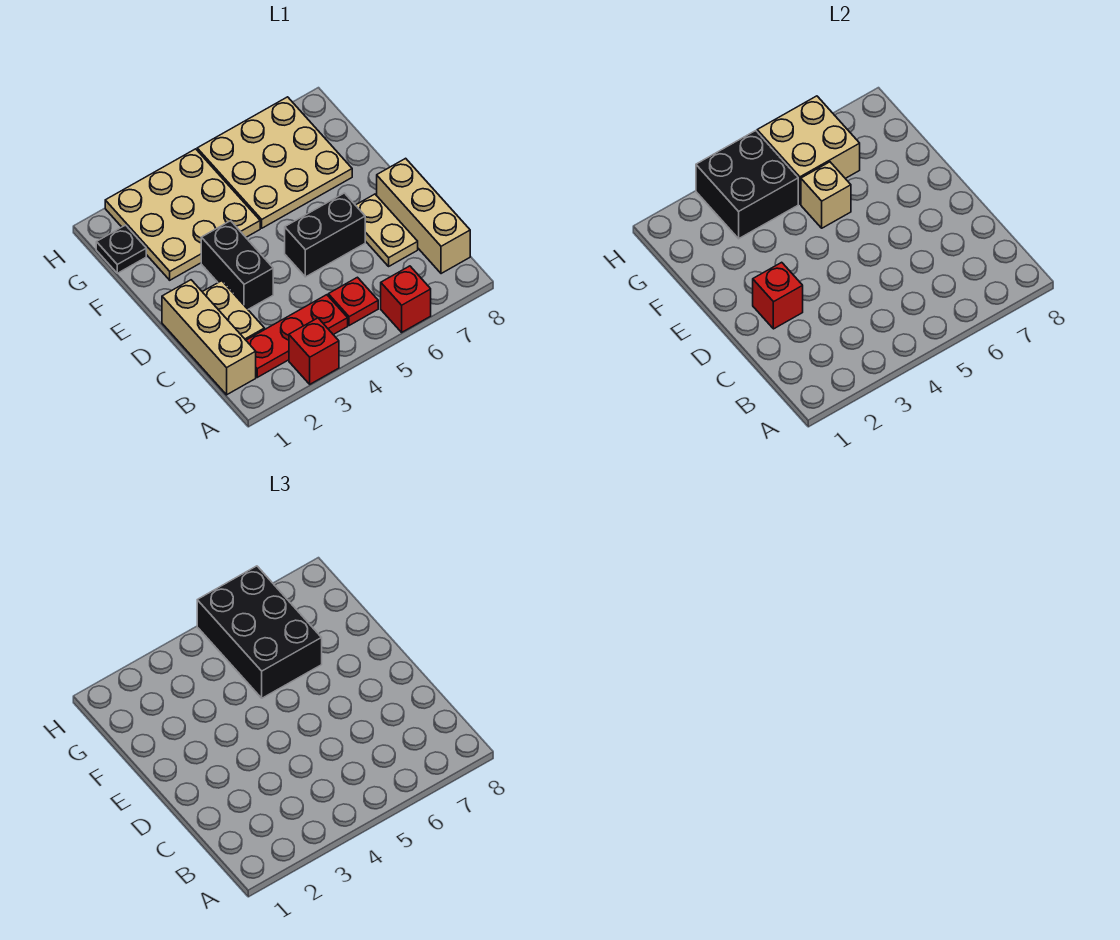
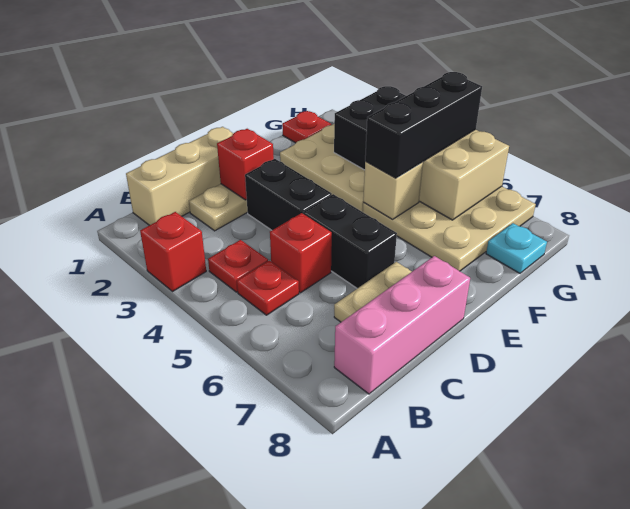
red 1x1 brick [381,266,431,332] -> red 1x1 brick moved to [270,213,332,293]
red 1x3 plate [246,295,348,377] -> red 1x1 plate [208,240,268,292]
tan 1x3 brick [377,158,470,274] -> pink 1x3 brick [334,256,470,394]
black 1x2 brick [201,221,273,309] -> black 1x2 brick turned to [245,159,332,230]
black 2x3 brick [197,566,322,698] -> black 1x3 brick [365,72,482,178]
black 1x1 plate [96,225,146,273] -> red 1x1 plate [282,111,331,143]
none -> cyan 1x1 plate [486,223,547,273]

